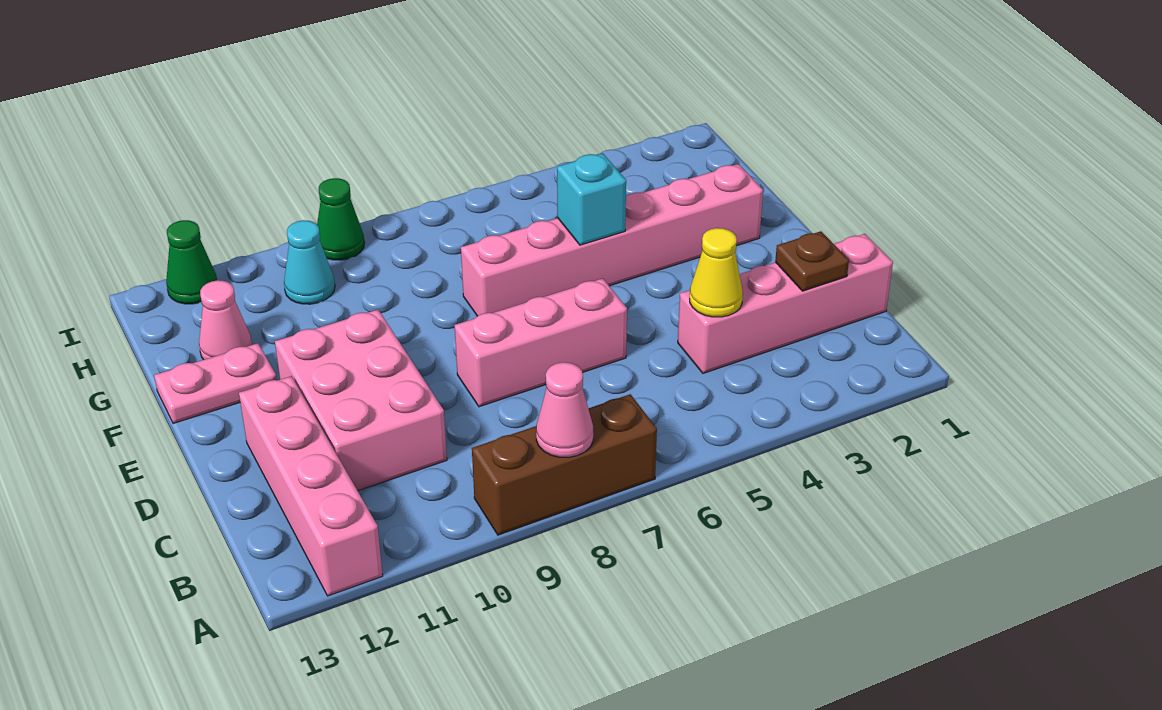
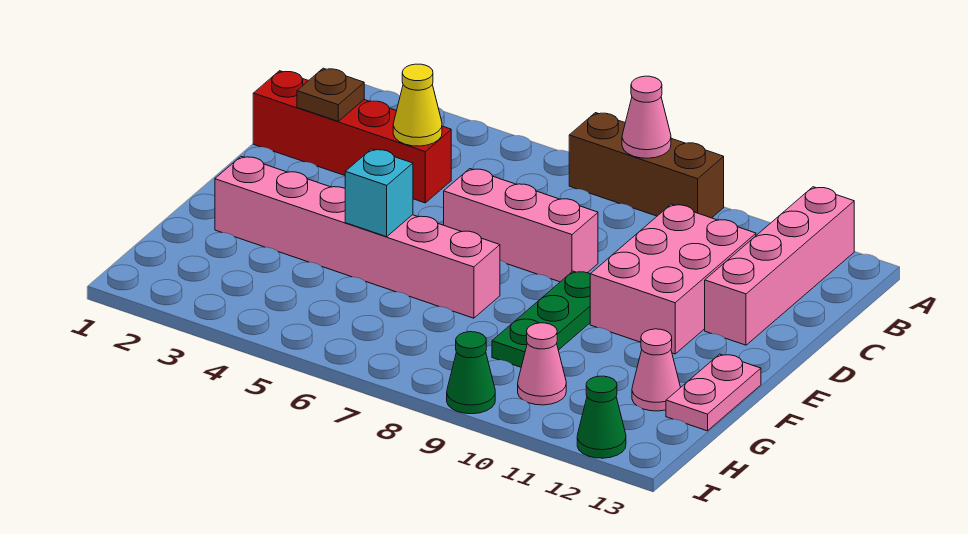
pink 1x4 brick [678,234,893,373] -> red 1x4 brick [253,71,451,203]
none -> green 1x3 plate [492,271,590,367]
pink 1x2 plate [154,343,277,424] -> pink 1x2 plate turned to [666,354,761,431]
cyan 1x1 cone [284,220,335,304] -> pink 1x1 cone [518,323,566,405]

